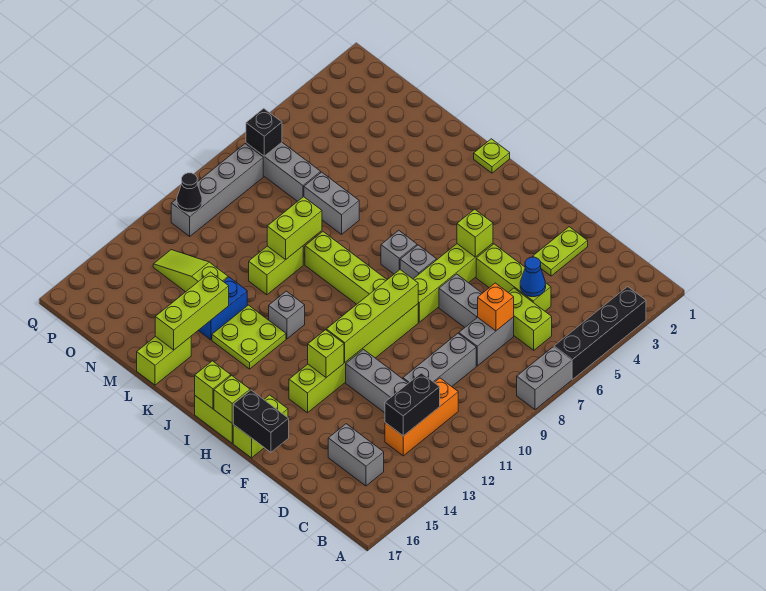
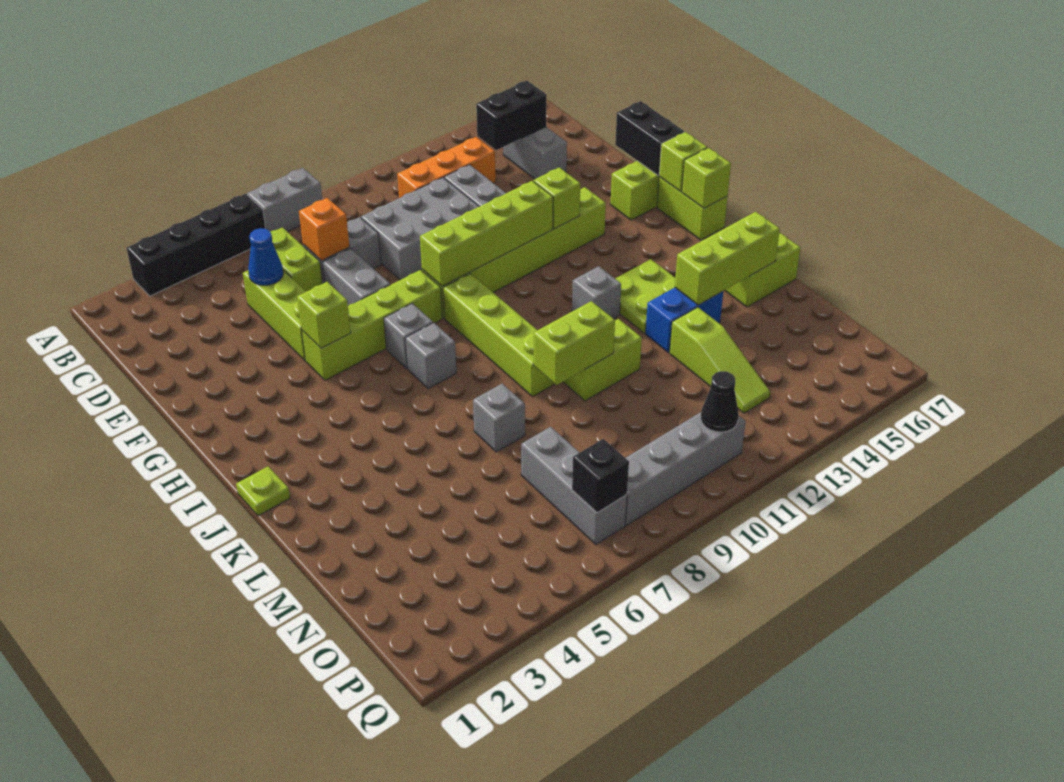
black 1x2 brick [385,373,440,436] -> black 1x2 brick moved to [476,81,547,150]
grey 1x3 brick [403,334,476,387] -> grey 2x3 brick [361,178,479,280]
lime 1x2 plate [533,227,588,276] -> none
grey 1x2 brick [304,172,359,234] -> grey 1x1 brick [473,384,525,452]

